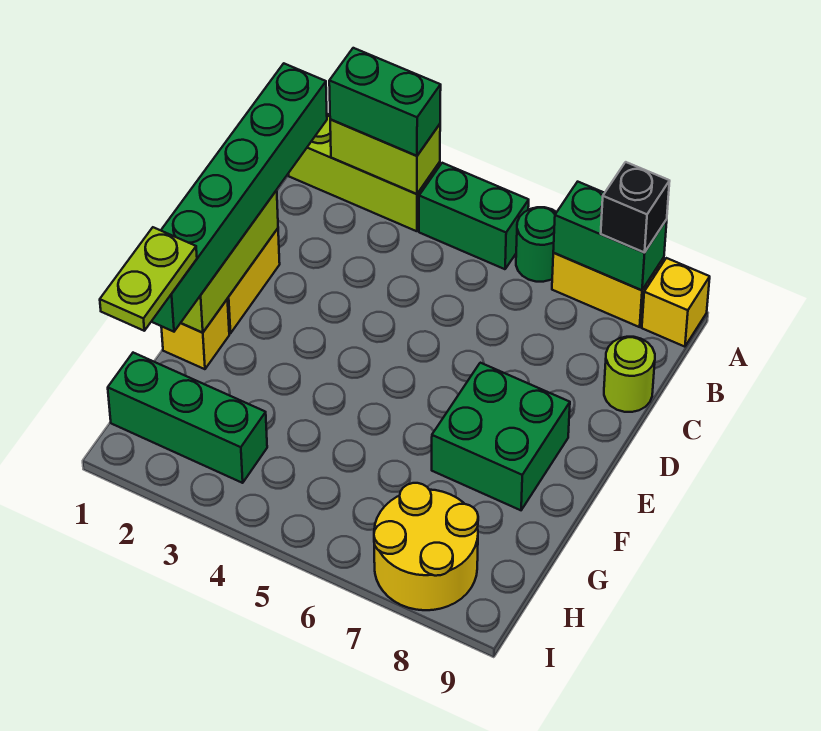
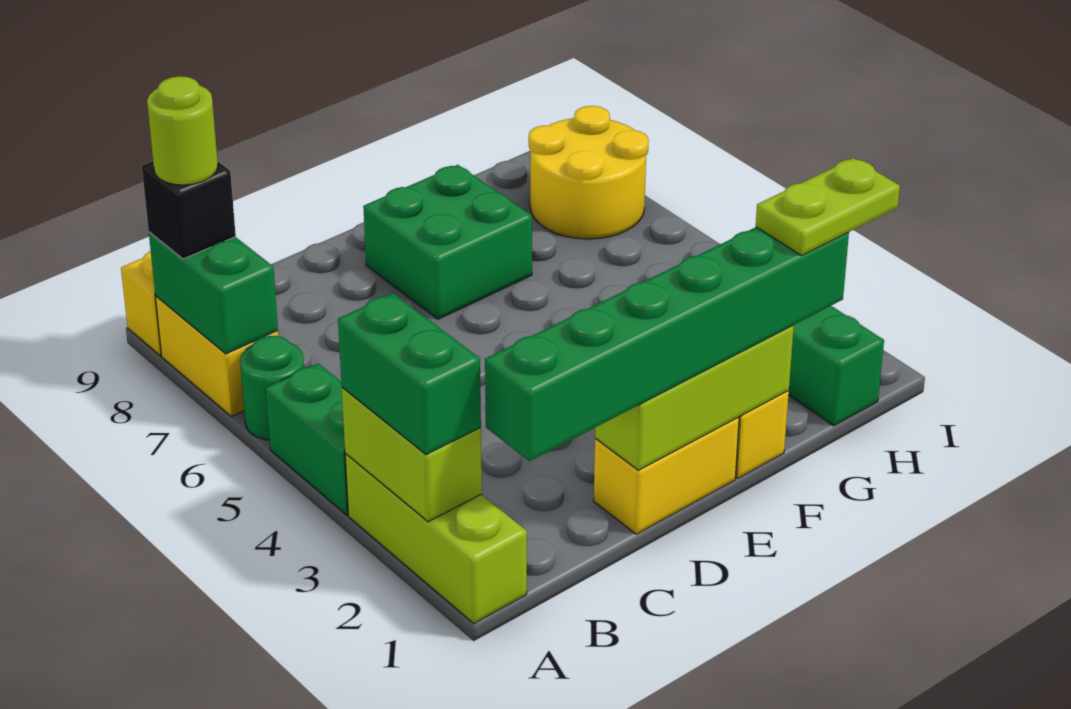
lime 1x1 round brick [604,337,655,412] -> lime 1x1 round brick moved to [147,76,218,185]

